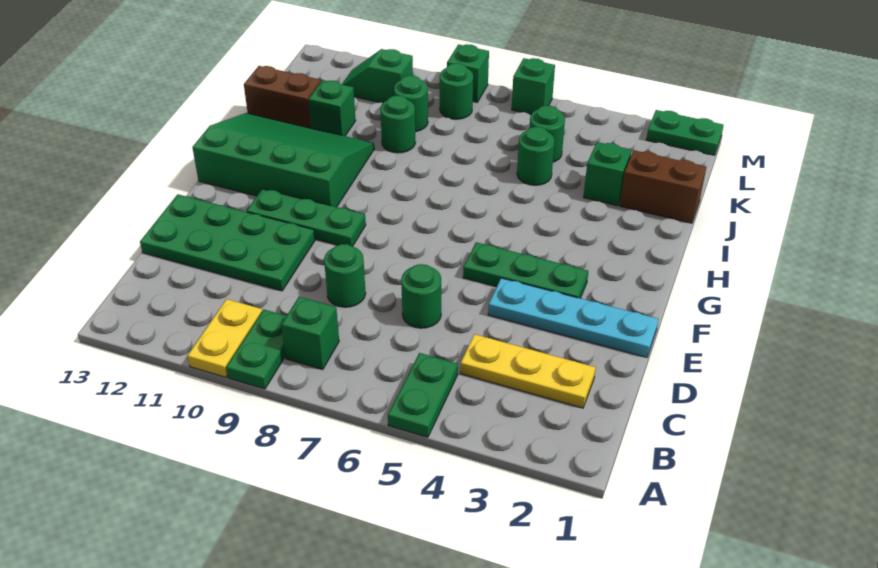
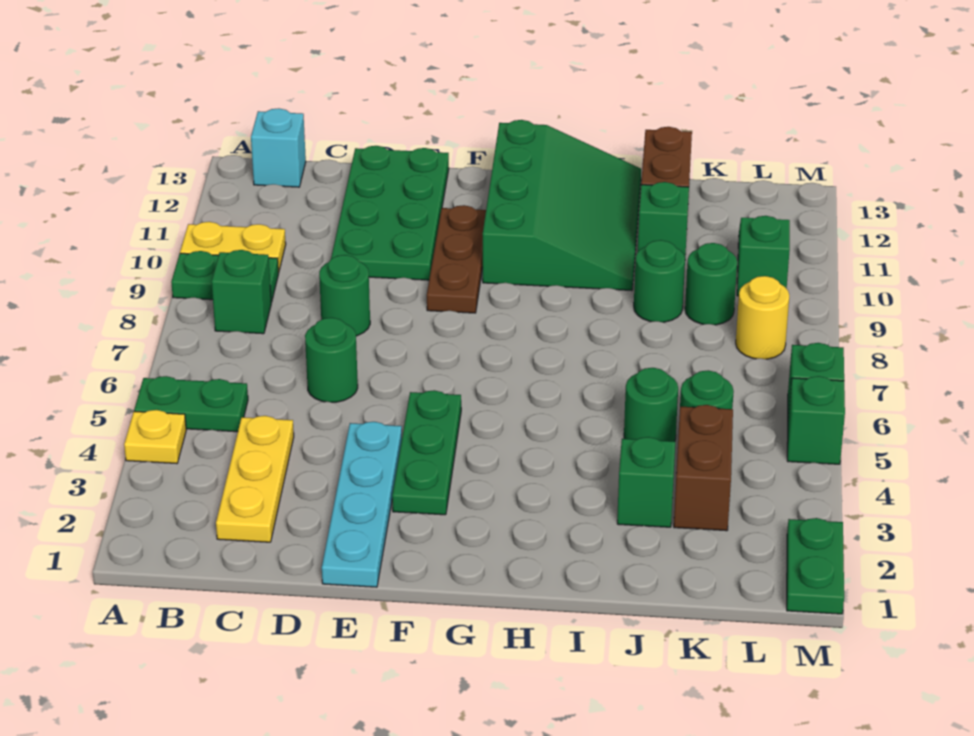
none -> yellow 1x1 plate [124,410,186,464]
none -> cyan 1x1 brick [251,108,306,187]
green 1x3 plate [246,189,366,247] -> brown 1x3 plate [427,205,486,313]
brown 1x2 brick [620,150,706,223] -> brown 1x2 brick moved to [674,405,733,531]
green 1x1 round brick [440,63,473,119] -> yellow 1x1 round brick [736,276,789,359]
green 1x1 brick [447,44,489,102] -> green 1x1 brick moved to [787,376,845,464]

